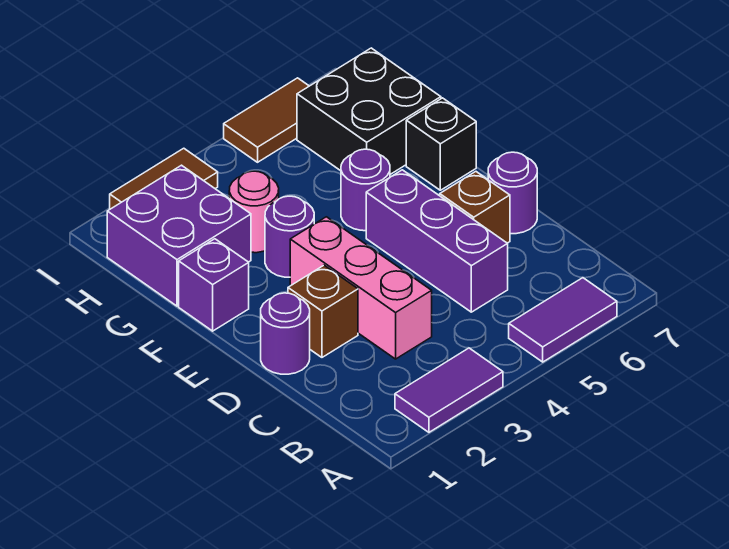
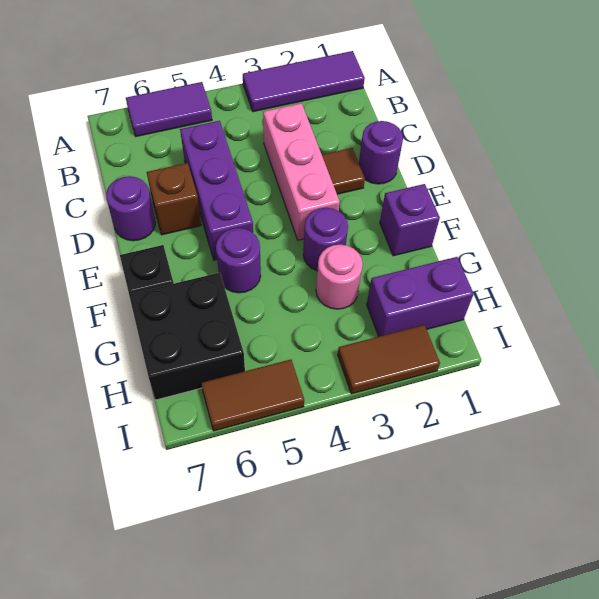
purple 1x2 tile [395,348,503,432] -> purple 1x3 tile [243,51,365,112]
brown 1x1 brick [288,265,358,357] -> brown 1x1 tile [322,148,365,194]
purple 2x2 brick [107,165,251,306] -> purple 1x2 brick [367,257,474,336]

